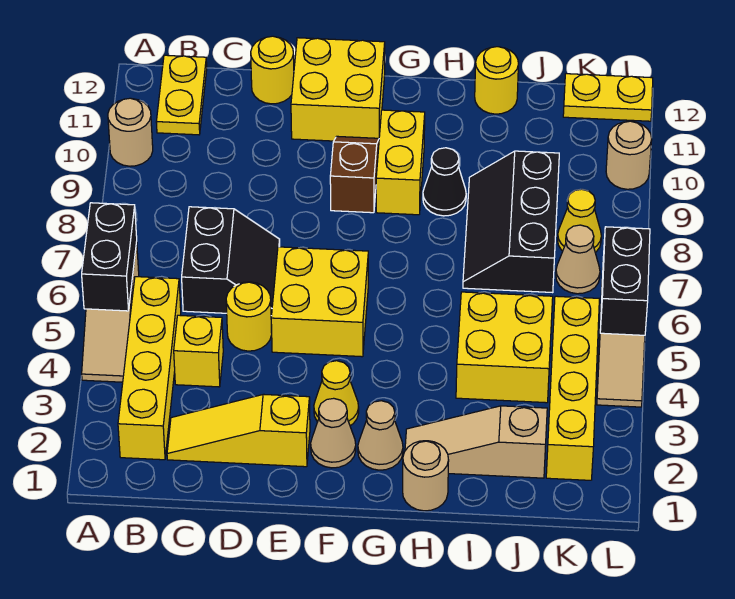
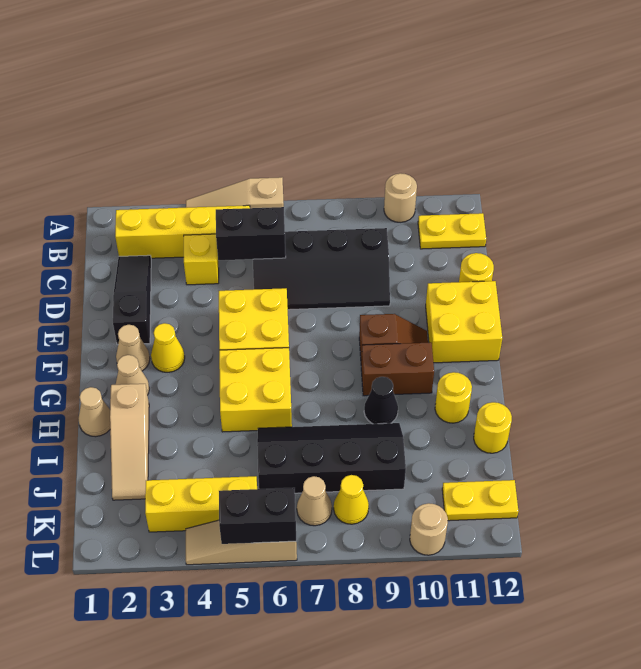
black 1x2 brick [82,203,137,311] -> black 1x2 brick moved to [216,207,286,260]
yellow 1x3 slope [167,394,310,467] -> black 1x3 slope [113,255,151,345]
black 2x2 slope [182,207,280,316] -> black 2x4 slope [253,228,390,310]
yellow 1x1 round brick [226,282,272,351] -> yellow 1x1 round brick moved to [435,372,472,423]
yellow 1x2 brick [376,110,425,215] -> brown 1x2 brick [361,342,434,396]
tan 1x1 round brick [403,441,449,511] -> tan 1x1 cone [78,387,110,437]
tan 1x3 slope [405,406,547,478] -> tan 1x3 slope turned to [110,384,149,500]
yellow 2x2 brick [456,292,553,403] -> yellow 2x2 brick moved to [219,348,292,432]
black 2x3 slope [463,151,559,293] -> black 2x4 slope [257,423,406,493]
yellow 1x4 brick [546,296,599,480] -> yellow 1x3 brick [145,476,257,532]
yellow 1x2 plate [563,74,653,121] -> yellow 1x2 plate turned to [442,480,518,521]

